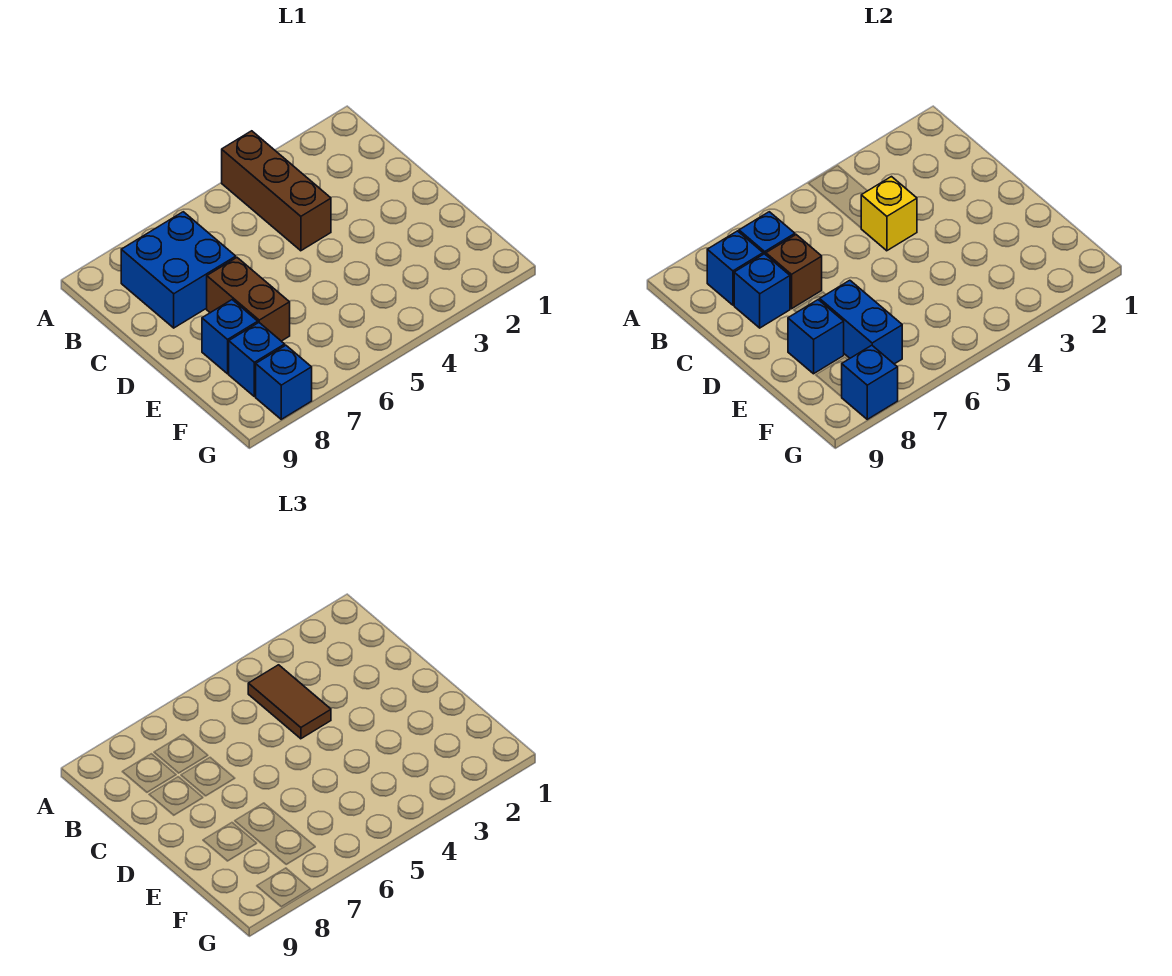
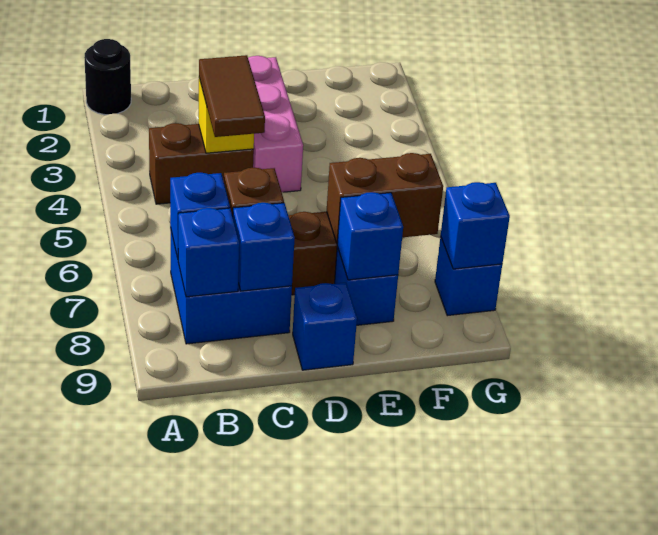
none -> black 1x1 round brick [84,39,131,115]
brown 1x3 brick [222,131,331,251] -> brown 1x2 brick [149,123,254,204]
brown 1x2 tile [248,665,331,739] -> brown 1x2 tile turned to [199,55,265,137]
none -> pink 1x3 brick [248,56,303,192]
blue 1x2 brick [820,280,902,364] -> brown 1x2 brick [327,153,443,243]
blue 1x1 brick [229,323,285,397] -> blue 1x1 brick moved to [293,283,357,370]

